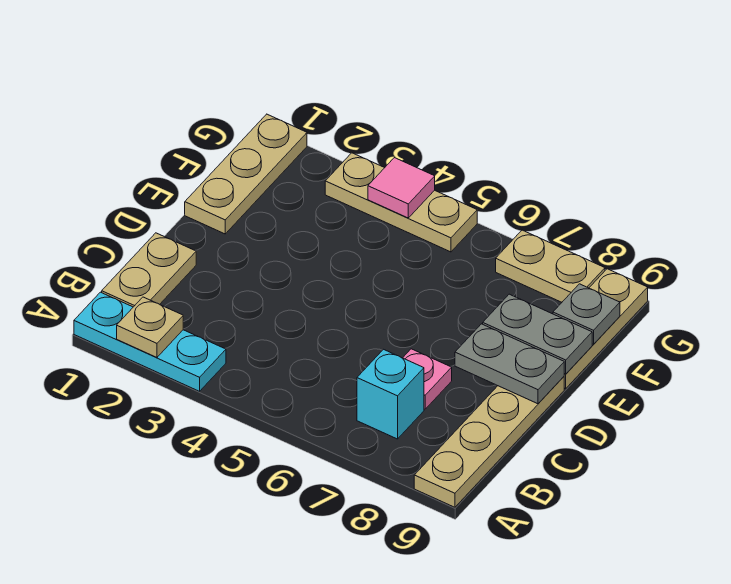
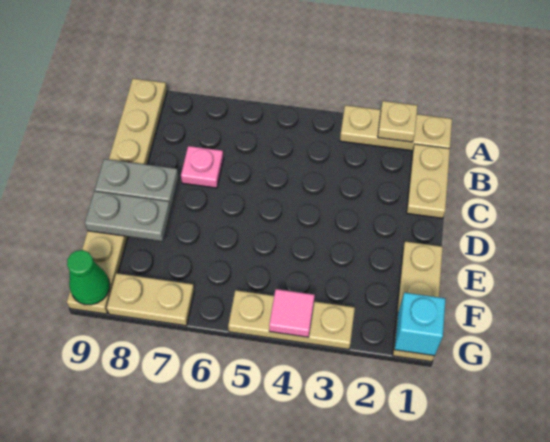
cyan 1x3 plate [74,292,226,391] -> tan 1x3 plate [340,105,452,151]
cyan 1x1 brick [357,349,424,439] -> cyan 1x1 brick moved to [395,292,445,356]
grey 1x1 plate [553,284,620,344] -> none
none -> green 1x1 cone [67,250,110,305]

